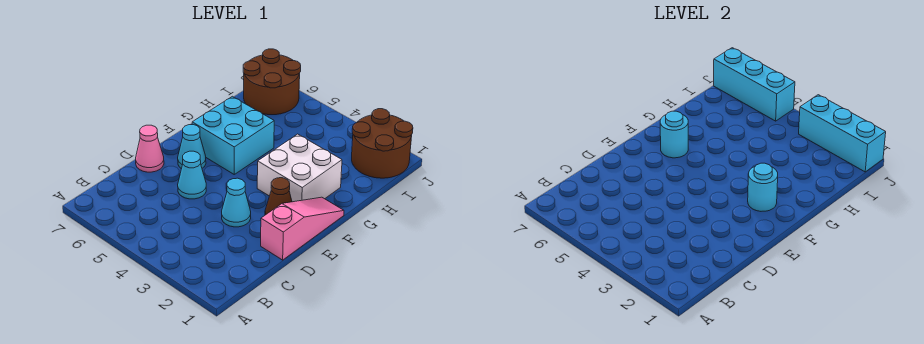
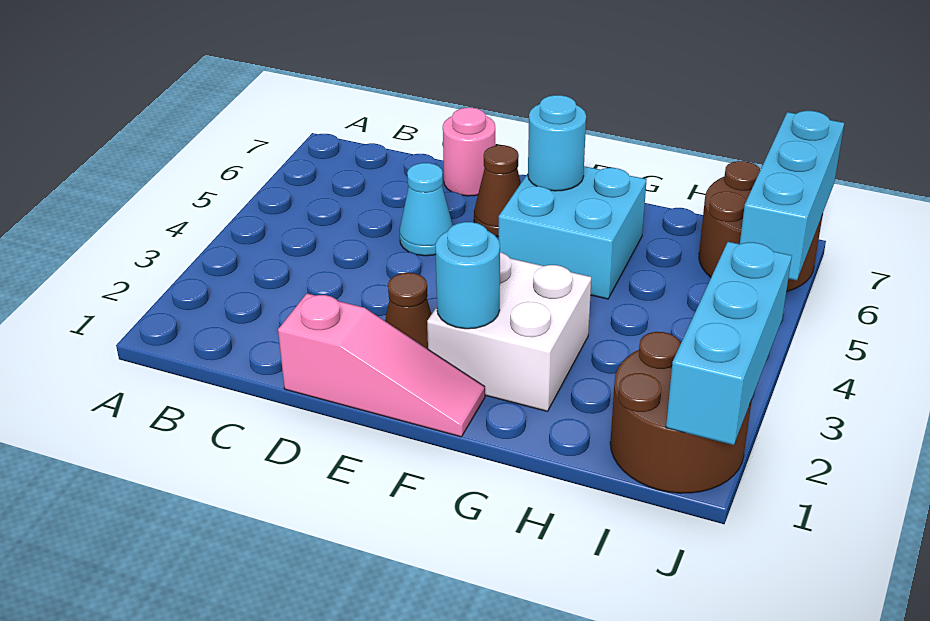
cyan 1x1 cone [222,178,251,227] -> none
pink 1x1 cone [136,125,164,172] -> pink 1x1 round brick [443,108,495,196]
cyan 1x1 cone [178,125,206,169] -> brown 1x1 cone [474,145,521,237]

